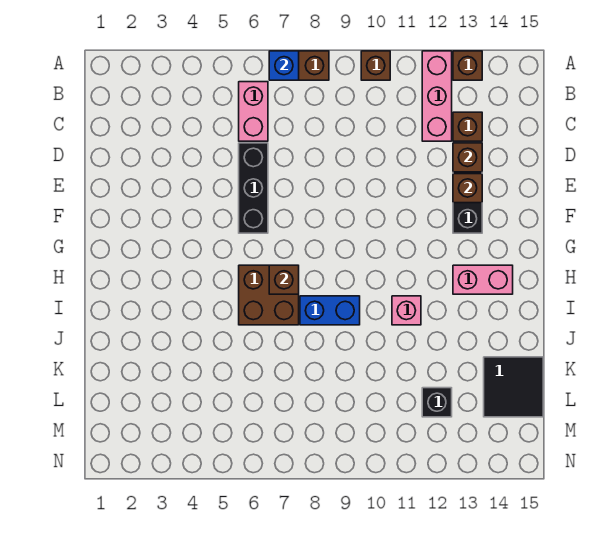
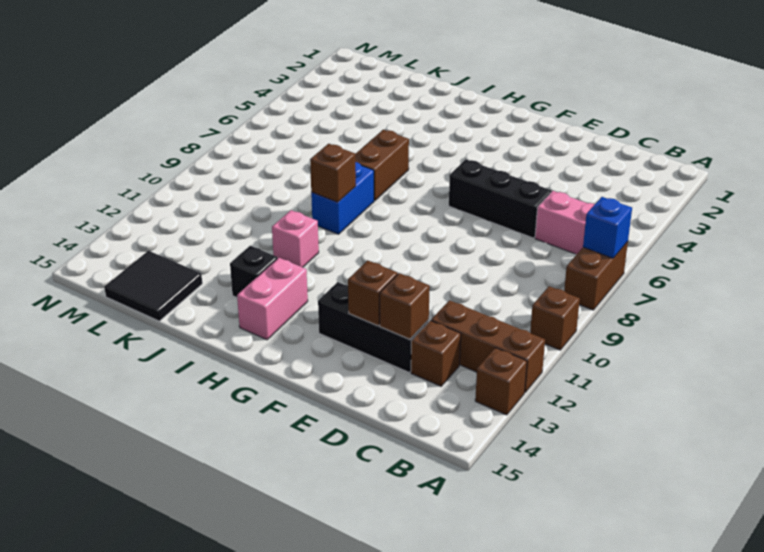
pink 1x3 brick [422,51,452,141] -> brown 1x3 brick [431,300,545,392]
brown 2x2 brick [239,265,299,325] -> brown 1x2 brick [355,130,409,201]
brown 1x1 brick [269,265,299,294] -> brown 1x1 brick moved to [310,144,356,202]
black 1x1 brick [422,388,452,417] -> black 1x1 brick moved to [230,246,277,297]

